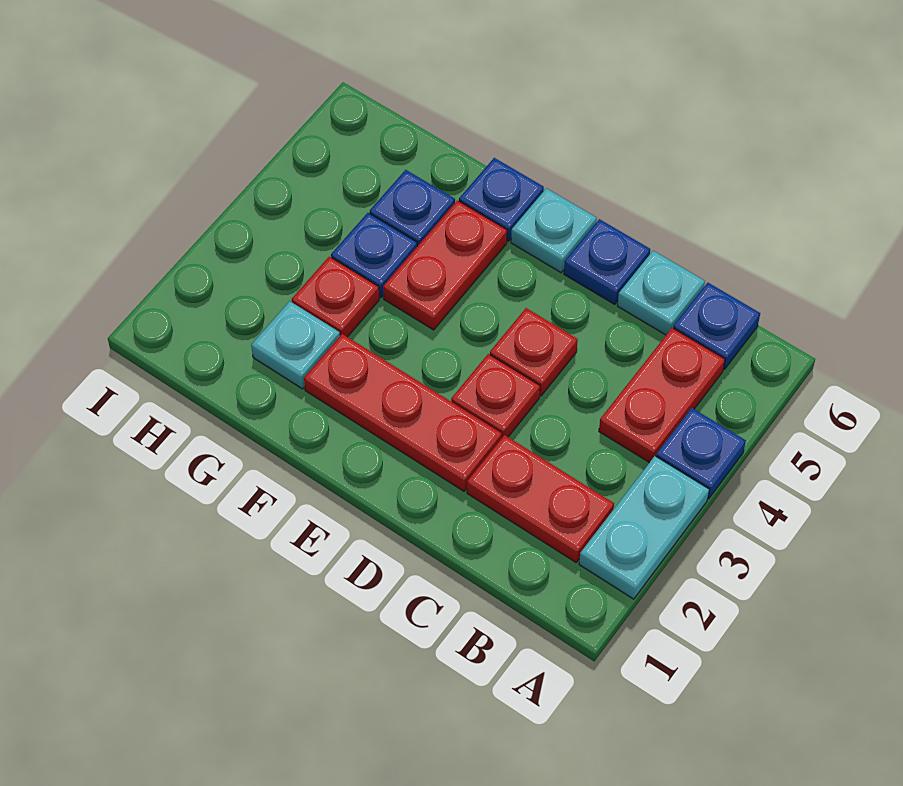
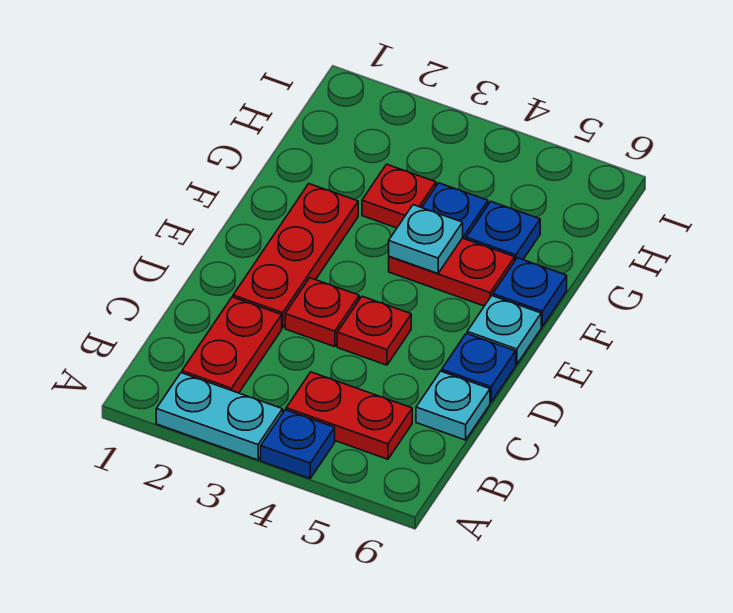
blue 1x1 plate [673,283,760,369] -> none
cyan 1x1 plate [251,301,340,389] -> cyan 1x1 plate moved to [389,205,463,273]

